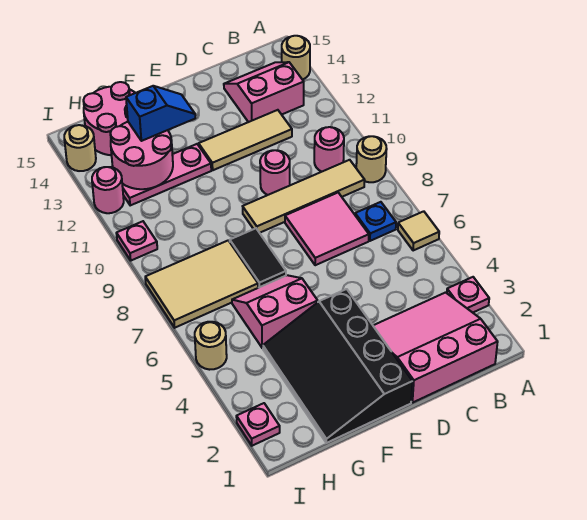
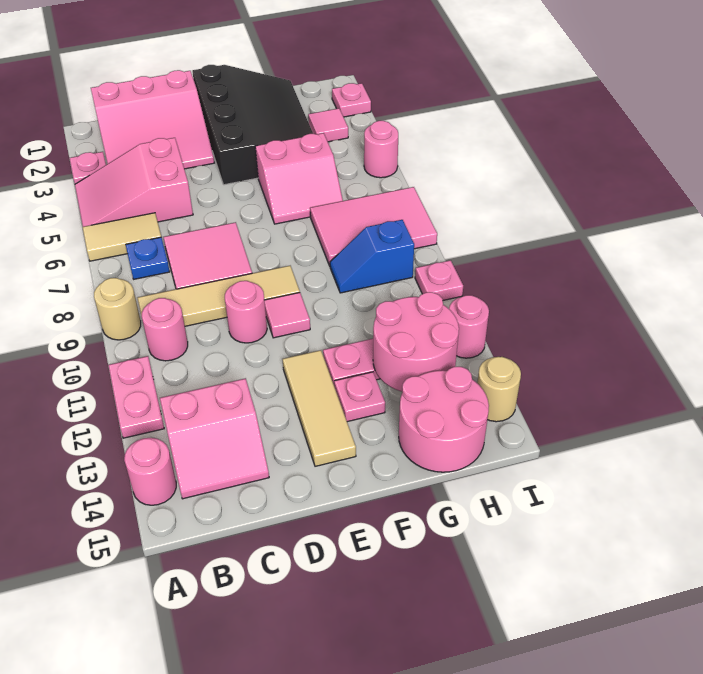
none -> pink 2x3 slope [75,138,193,227]
tan 1x1 tile [398,211,439,251] -> tan 1x2 tile [83,213,161,261]
none -> pink 1x2 plate [108,356,164,438]
tan 1x1 round brick [282,36,310,80] -> pink 1x1 round brick [124,438,176,505]
tan 1x3 tile [199,110,292,170] -> tan 1x3 tile turned to [283,350,356,466]
none -> pink 1x1 tile [264,293,310,338]
black 1x2 tile [230,228,286,288] -> none
none -> pink 1x1 plate [334,372,385,422]
blue 1x2 slope [126,86,195,141] -> blue 1x2 slope moved to [330,220,414,293]
tan 2x3 tile [145,241,258,328] -> pink 2x3 tile [310,187,437,266]
none -> pink 1x1 tile [308,108,348,142]
tan 1x1 round brick [195,322,227,370] -> pink 1x1 round brick [364,121,398,178]

